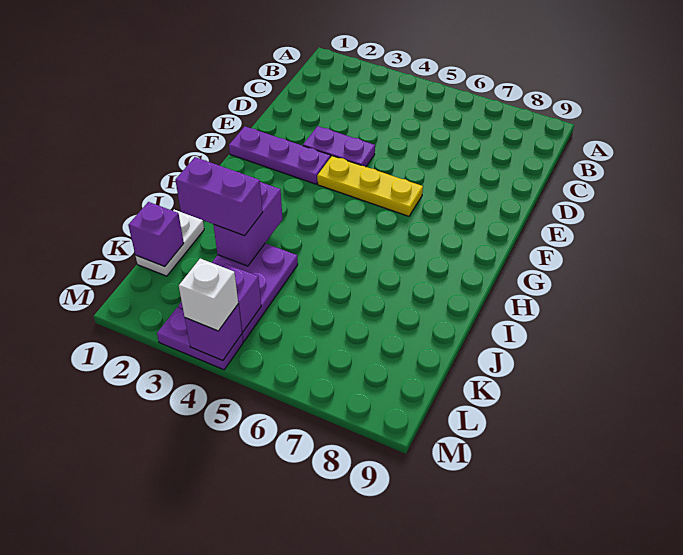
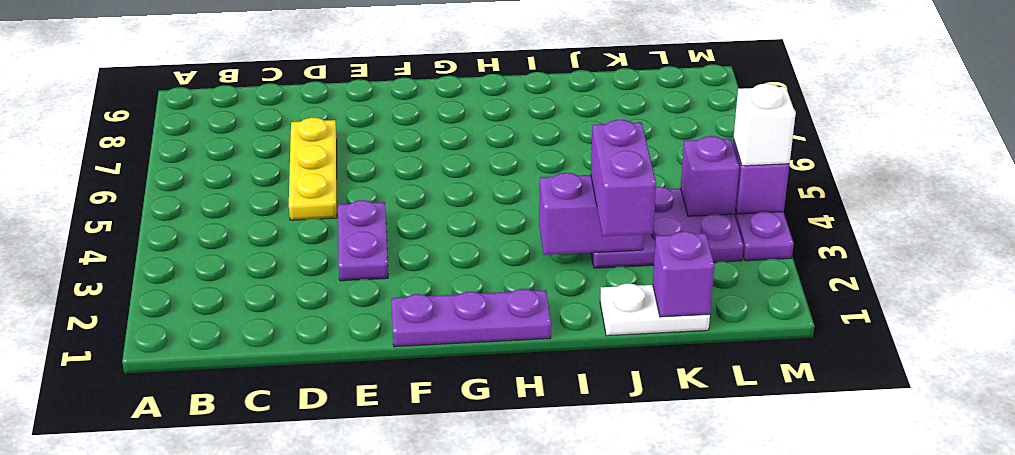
purple 1x3 plate [229,126,331,184] -> purple 1x3 plate turned to [391,289,551,347]
yellow 1x3 plate [317,156,423,216] -> yellow 1x3 plate moved to [289,118,337,220]

